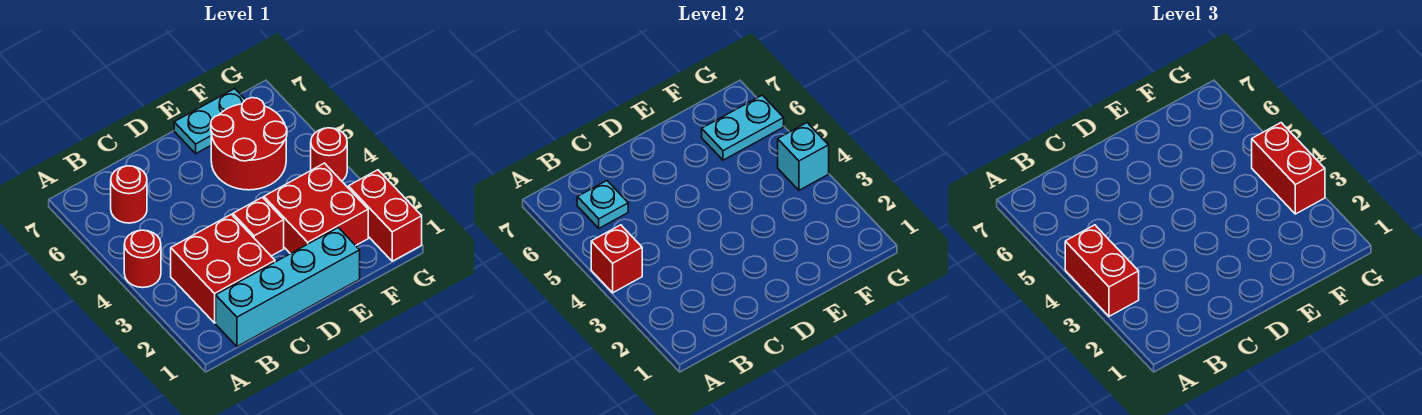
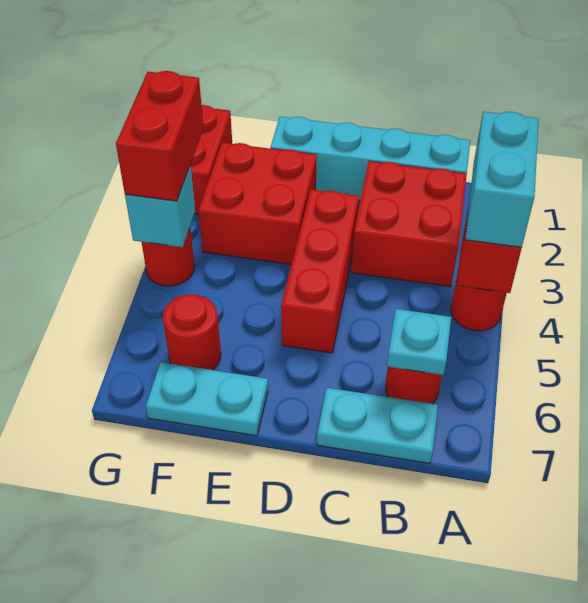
red 1x2 brick [1065,225,1139,316] -> cyan 1x2 brick [465,112,539,247]
red 1x1 brick [233,197,284,256] -> red 1x3 brick [281,189,359,353]
red 2x2 round brick [211,98,287,190] -> red 1x1 round brick [163,294,221,370]
cyan 1x2 plate [702,95,784,160] -> cyan 1x2 plate moved to [317,388,438,463]

